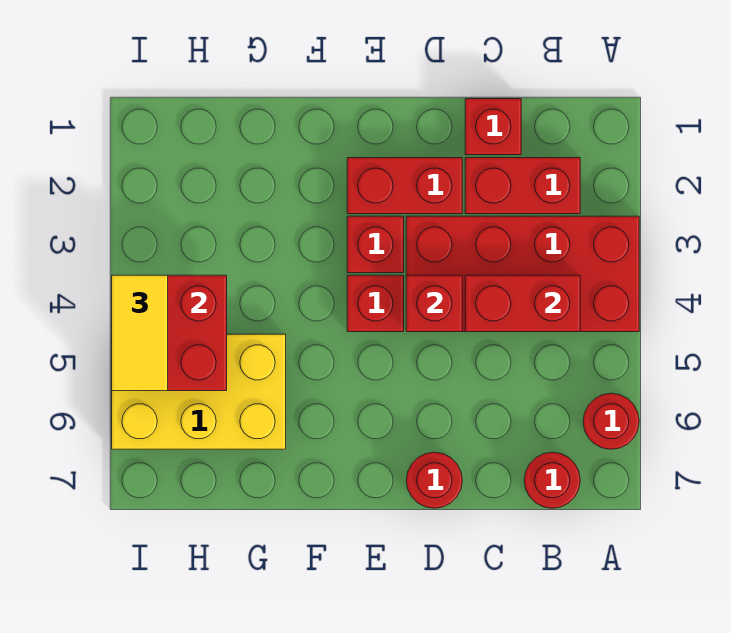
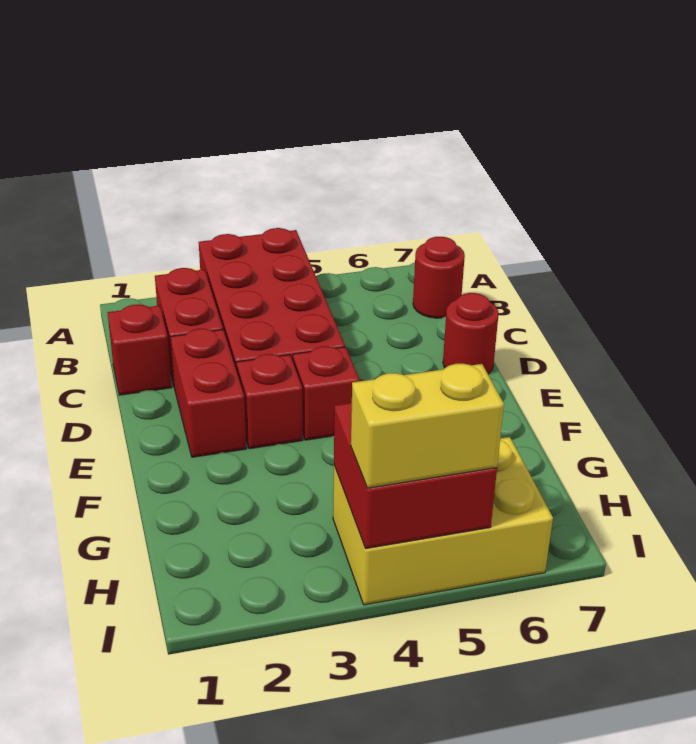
red 1x1 round brick [583,393,639,449] -> none
red 1x2 brick [465,275,580,332] -> none
red 1x1 brick [406,275,462,332] -> none
yellow 2x3 brick [112,334,286,449] -> yellow 2x3 brick turned to [333,437,553,605]
yellow 1x2 tile [112,275,168,391] -> yellow 1x2 brick [351,363,504,488]

